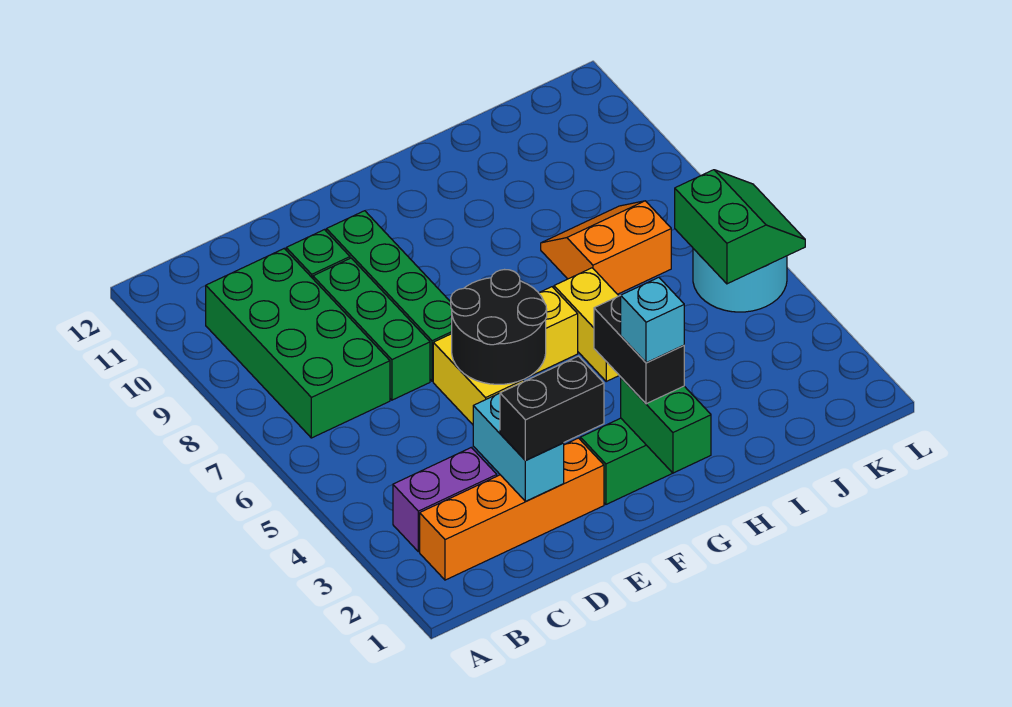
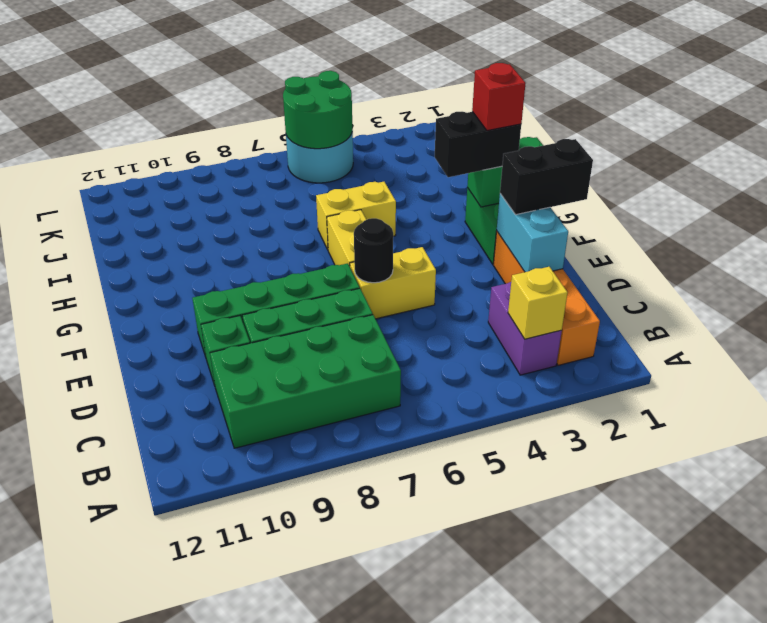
none -> yellow 1x1 brick [508,267,568,339]
cyan 1x2 brick [473,393,564,501] -> cyan 1x2 brick turned to [497,194,568,272]
black 1x2 brick [500,356,604,461] -> black 1x2 brick turned to [500,139,593,215]
black 2x2 round brick [451,270,547,384] -> black 1x1 round brick [354,218,393,283]
cyan 1x1 brick [621,278,684,363] -> red 1x1 brick [472,63,526,131]
orange 2x2 slope [541,201,671,294] -> none
green 2x2 slope [675,170,805,284] -> green 2x2 round brick [283,71,352,149]

